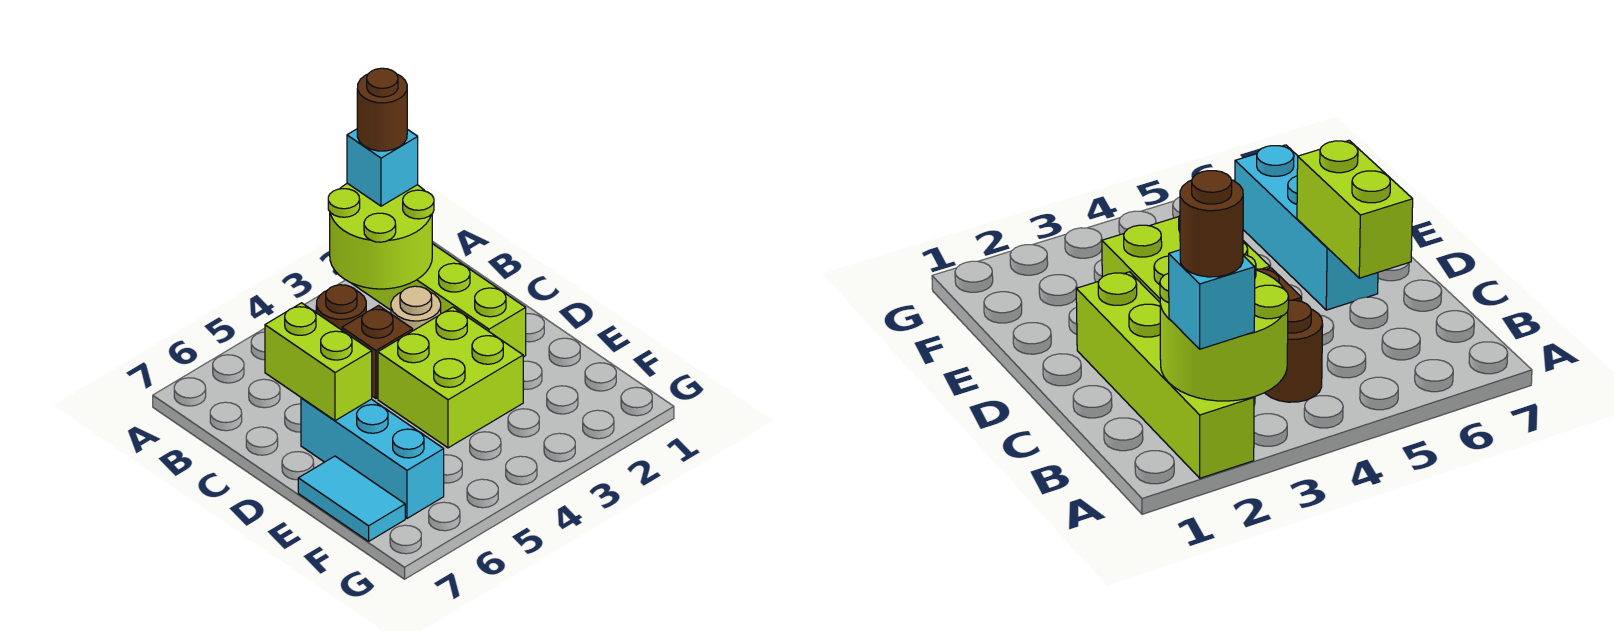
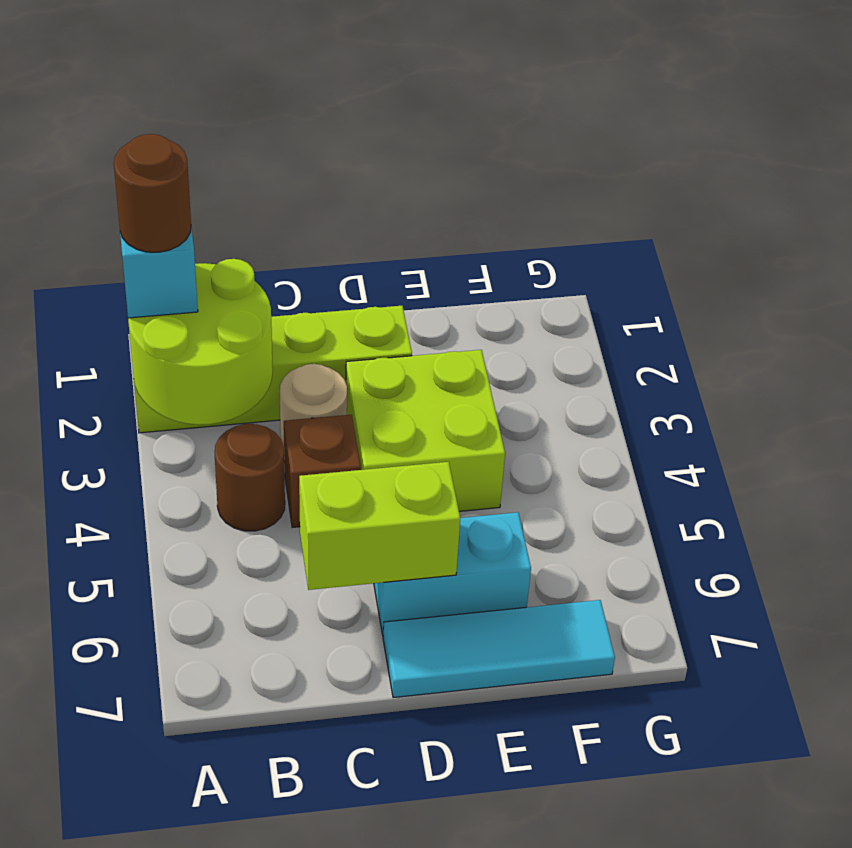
cyan 1x3 brick [301,398,444,518] -> cyan 1x2 brick [374,512,531,635]
cyan 1x2 tile [298,456,405,541] -> cyan 1x3 tile [383,600,615,698]

